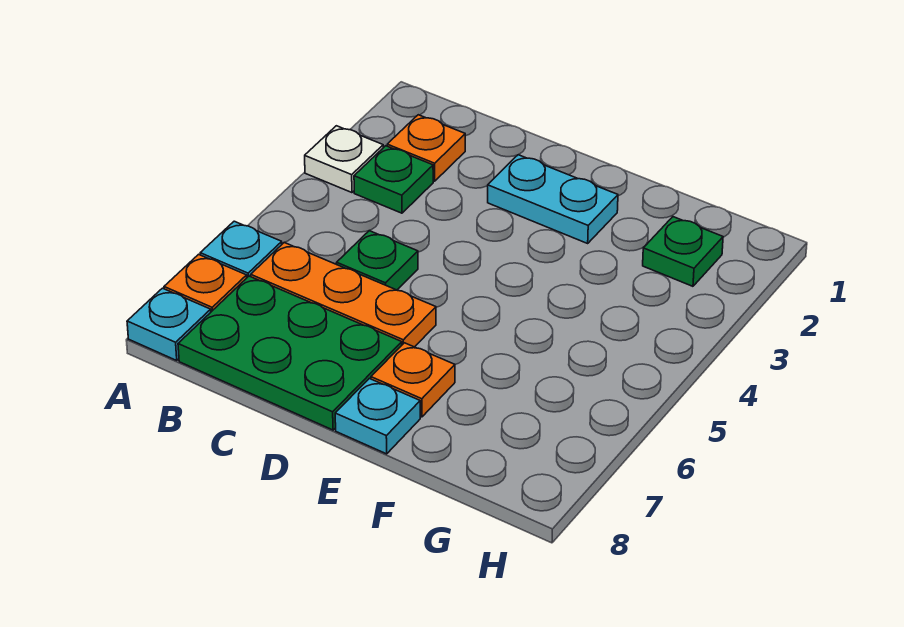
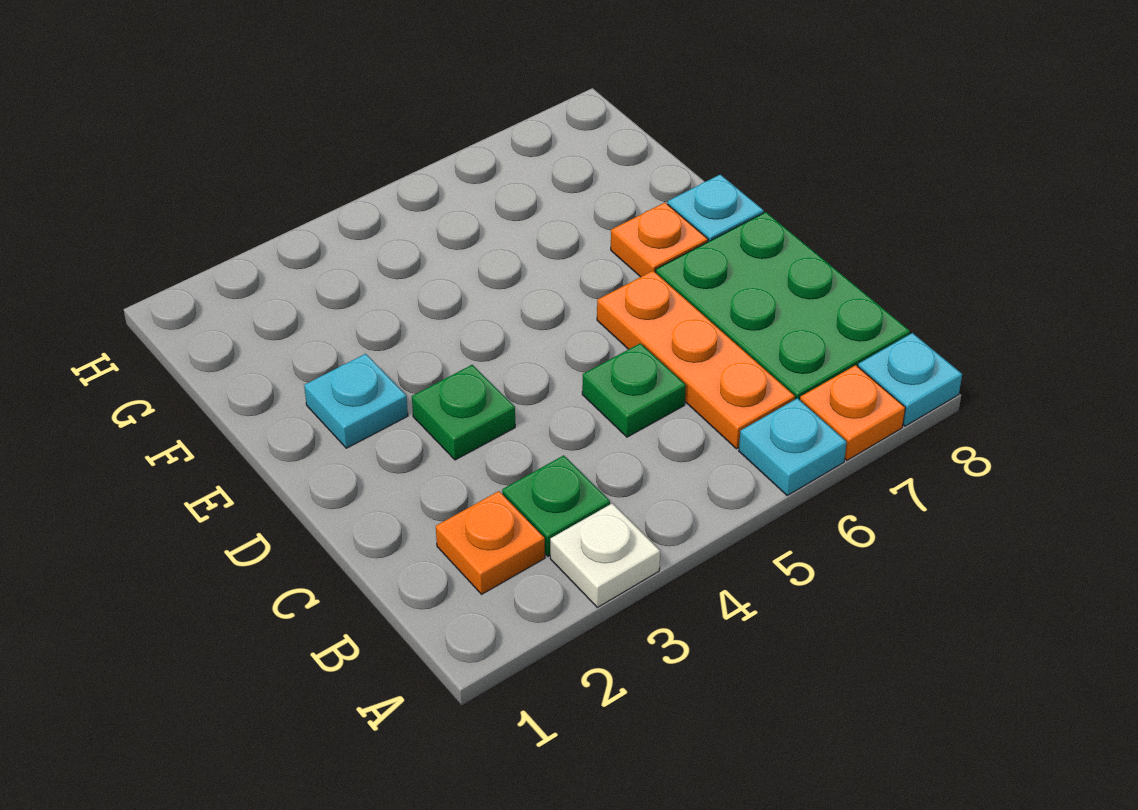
cyan 1x2 plate [488,155,618,243] -> cyan 1x1 plate [304,354,408,448]
green 1x1 plate [643,217,723,286] -> green 1x1 plate moved to [412,365,515,460]

